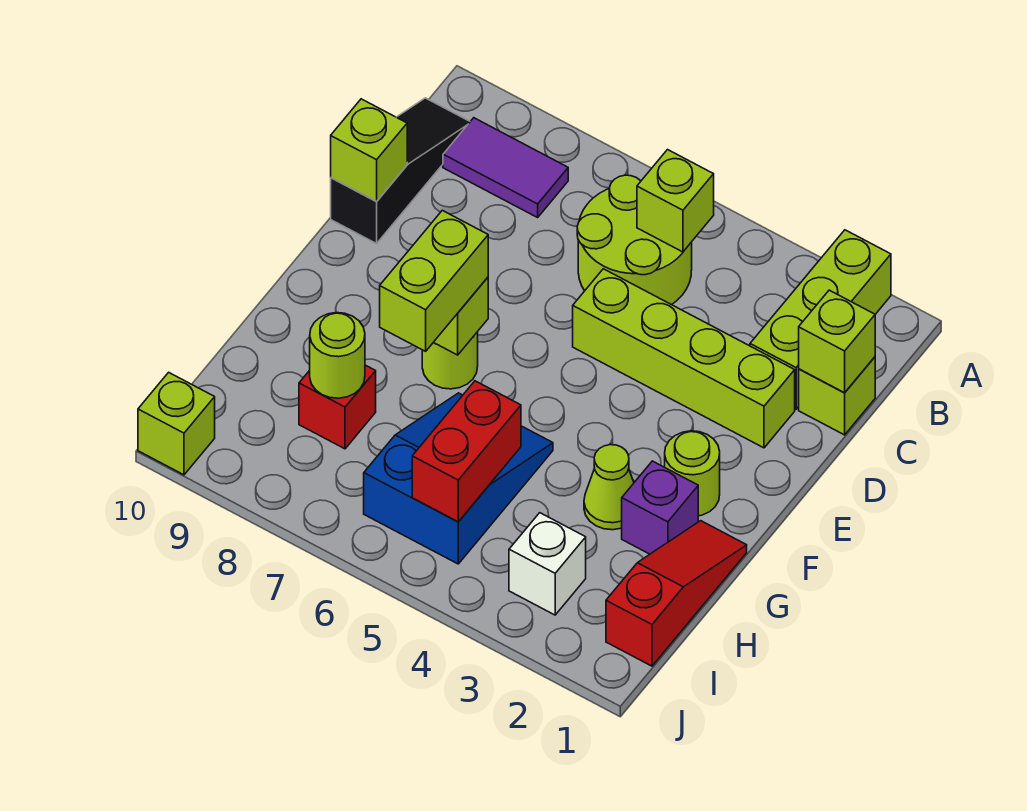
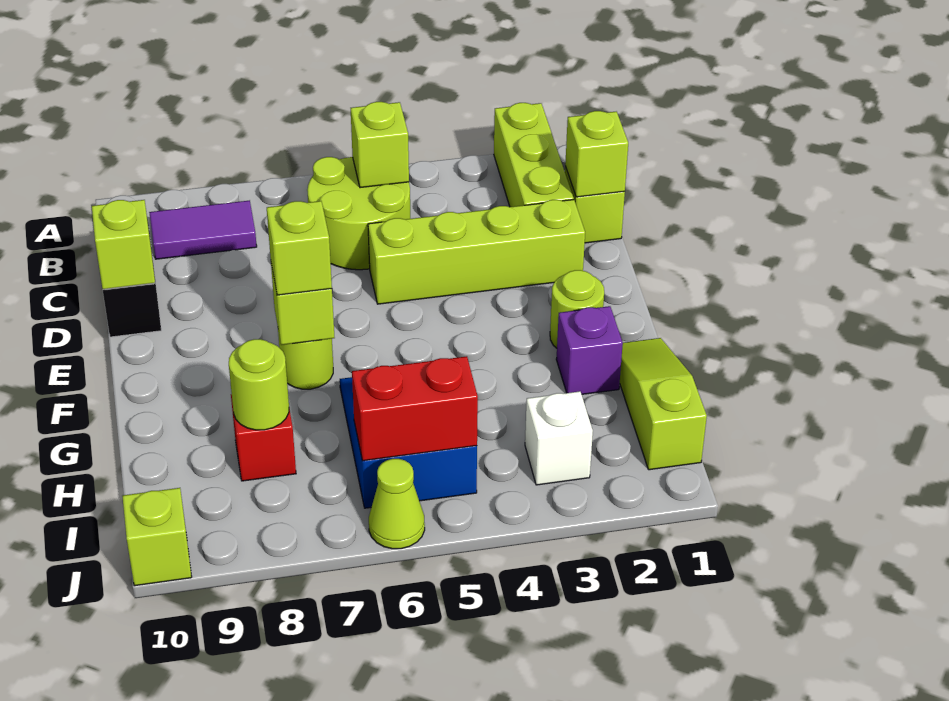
lime 1x2 brick [380,210,488,351] -> lime 1x1 brick [267,201,332,295]
red 1x3 slope [606,521,747,666] -> lime 1x3 slope [620,338,707,470]
lime 1x1 cone [584,445,634,530] -> lime 1x1 cone moved to [369,459,425,549]
red 1x2 brick [412,381,521,522] -> red 1x2 brick turned to [352,356,478,461]

